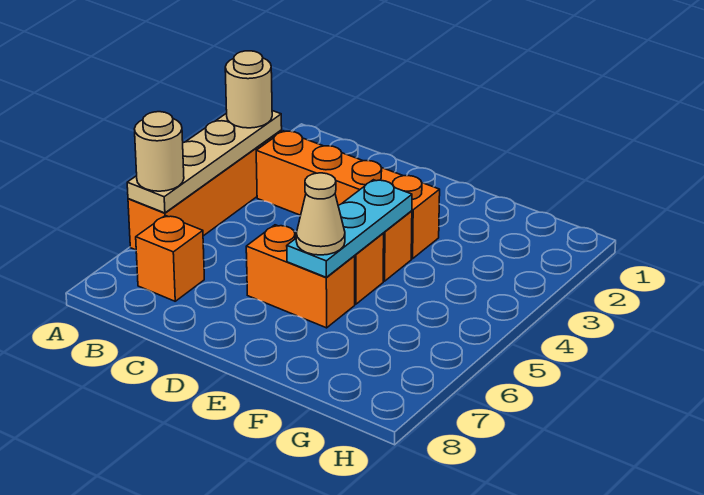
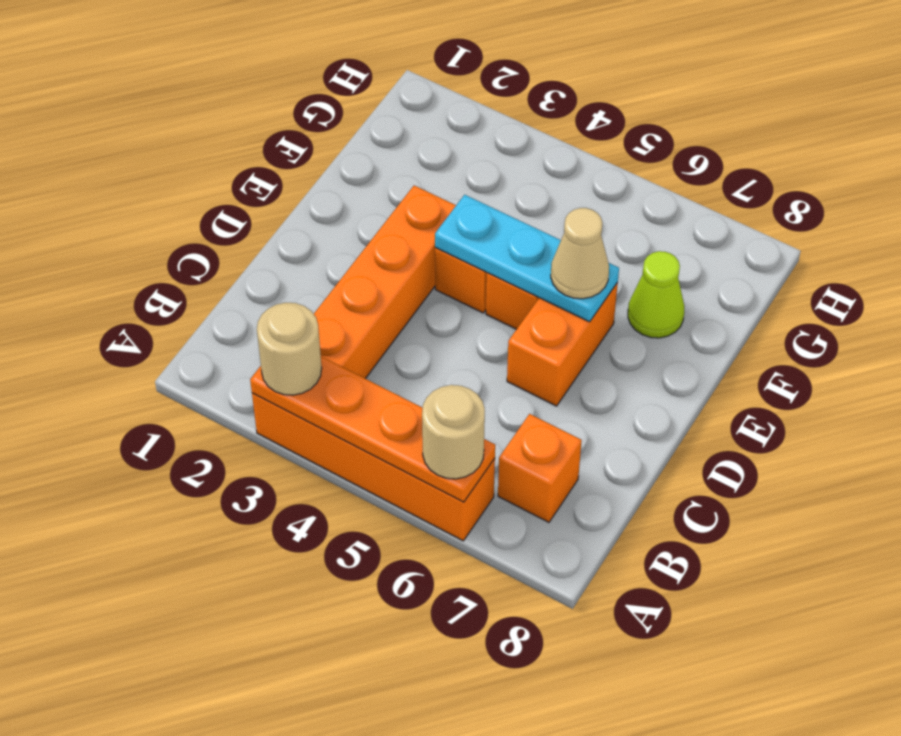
tan 1x4 plate [127,111,282,213] -> orange 1x4 plate [250,357,495,502]
none -> lime 1x1 cone [628,251,684,338]

